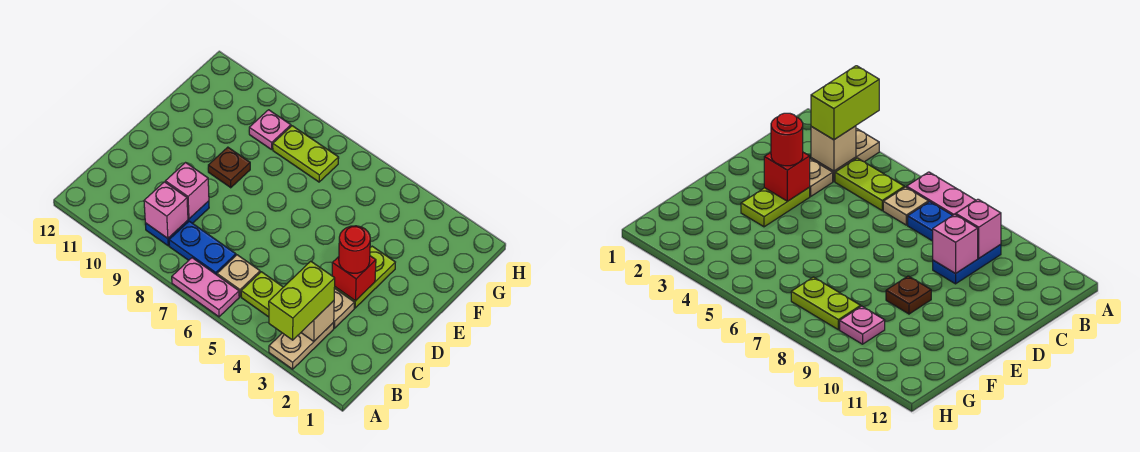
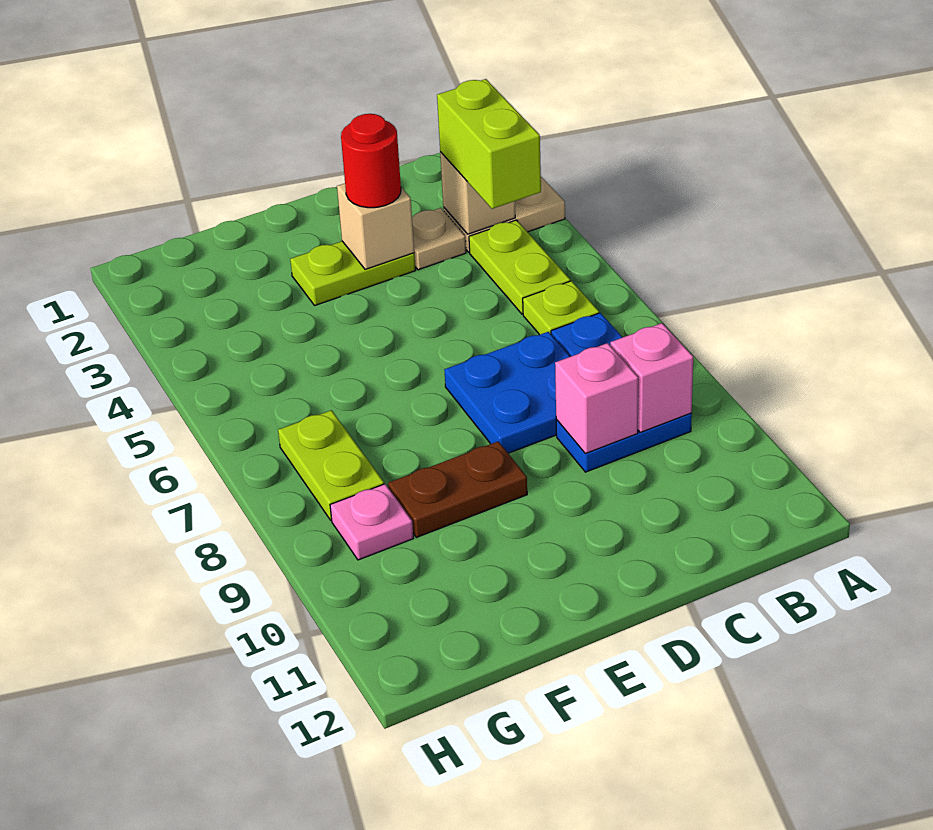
lime 1x2 brick [269,261,335,340] -> lime 1x2 brick turned to [437,79,541,209]
pink 1x2 plate [172,258,239,317] -> none
tan 1x1 plate [217,255,260,297] -> lime 1x1 plate [523,281,599,335]
none -> blue 2x2 plate [444,332,570,453]
red 1x1 brick [332,256,376,301] -> tan 1x1 brick [337,183,414,269]
brown 1x1 plate [208,147,250,188] -> brown 1x2 plate [388,441,527,537]

